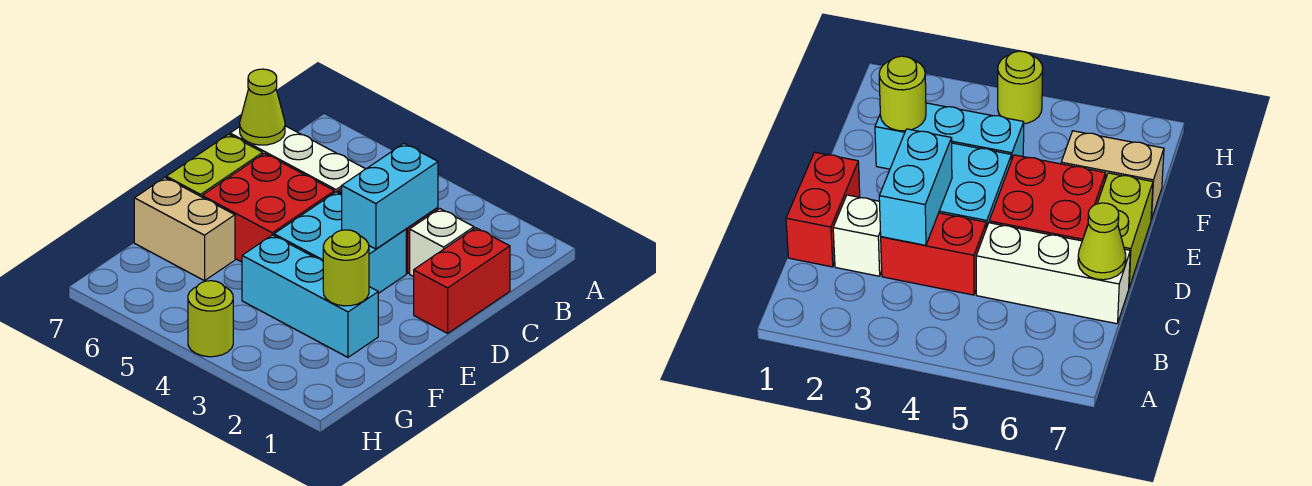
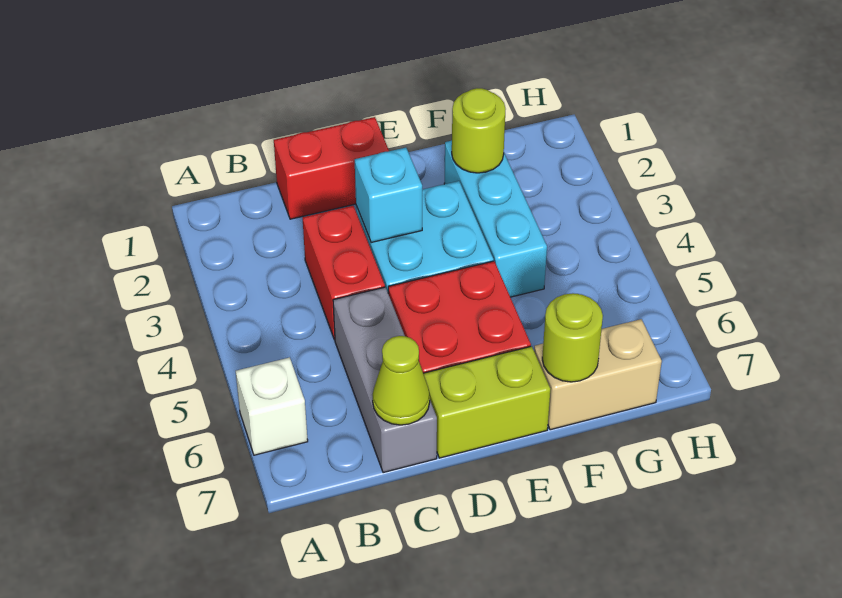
white 1x1 brick [410,209,474,277] -> white 1x1 brick moved to [236,357,308,455]
cyan 1x2 brick [341,144,438,249] -> cyan 1x1 brick [355,148,422,243]
white 1x3 brick [230,126,365,193] -> grey 1x3 brick [333,287,437,473]
tan 1x2 brick [134,178,235,281] -> tan 1x2 brick turned to [534,319,662,430]
lime 1x1 round brick [188,281,233,357] -> lime 1x1 round brick moved to [542,293,603,382]

